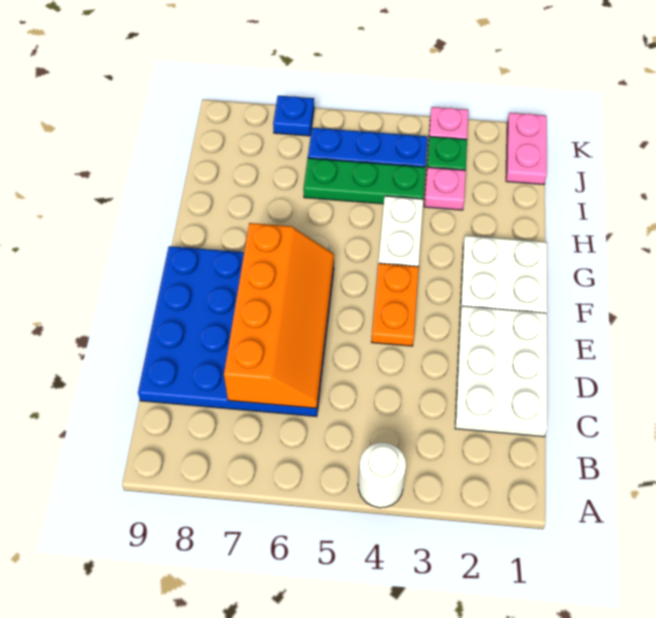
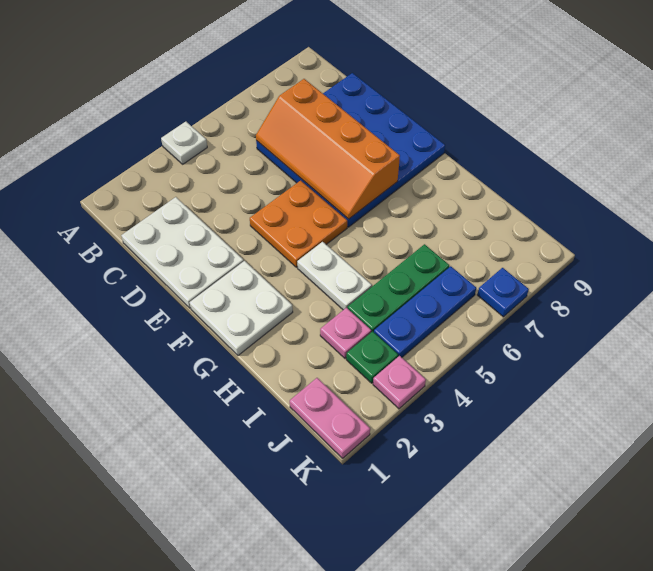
white 1x1 round brick [358,443,406,508] -> white 1x1 plate [161,122,207,164]
orange 1x2 plate [371,263,419,346] -> orange 2x2 plate [250,181,347,267]

